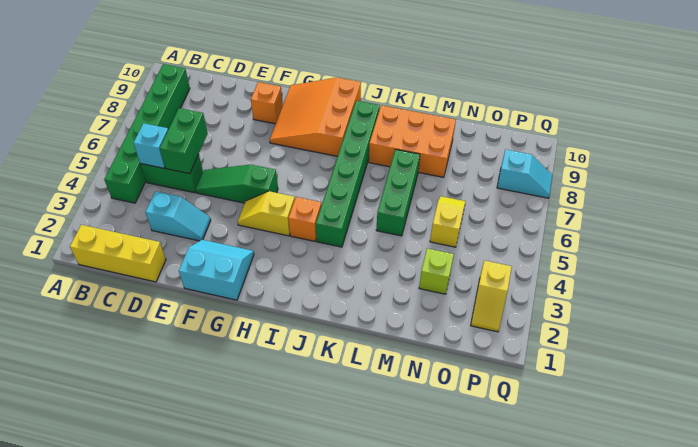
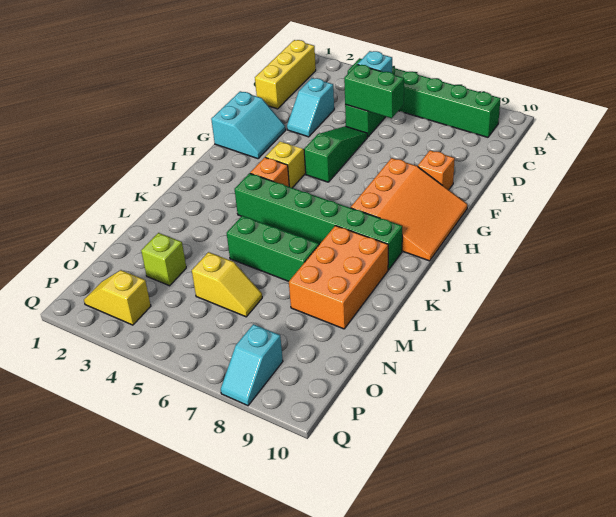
orange 3x3 slope [270,78,361,156] -> orange 3x3 slope turned to [351,158,467,261]

